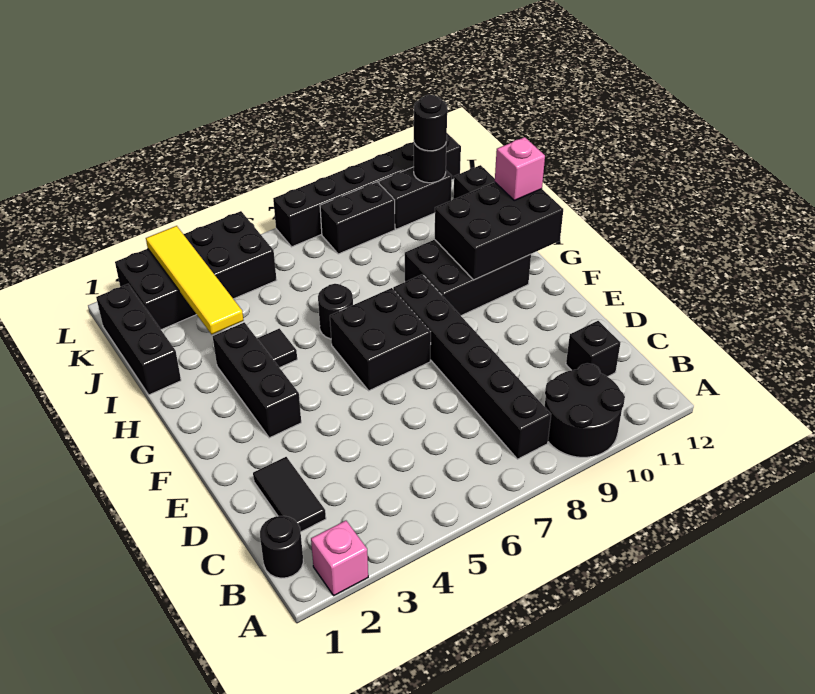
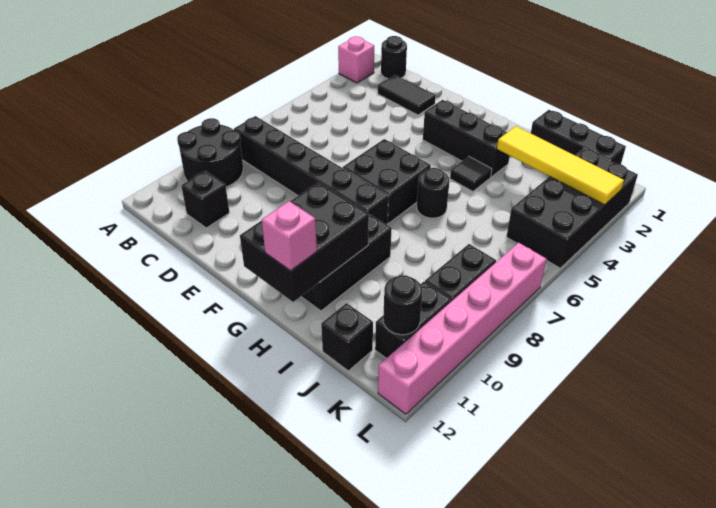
black 1x1 round brick [414,95,447,151] -> none
black 1x6 brick [273,133,461,247] -> pink 1x6 brick [378,243,546,414]

